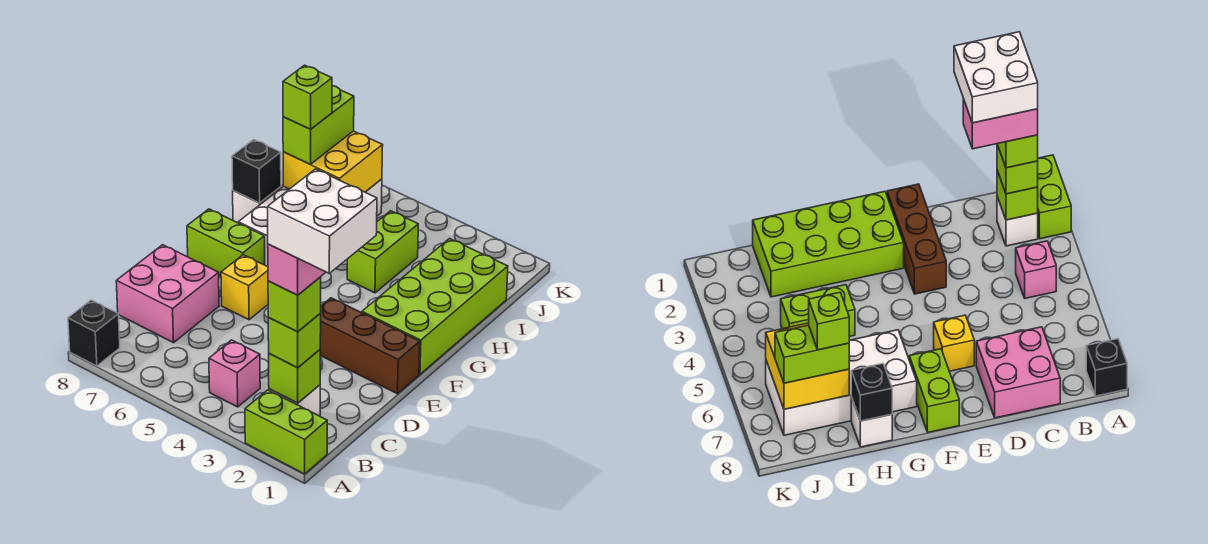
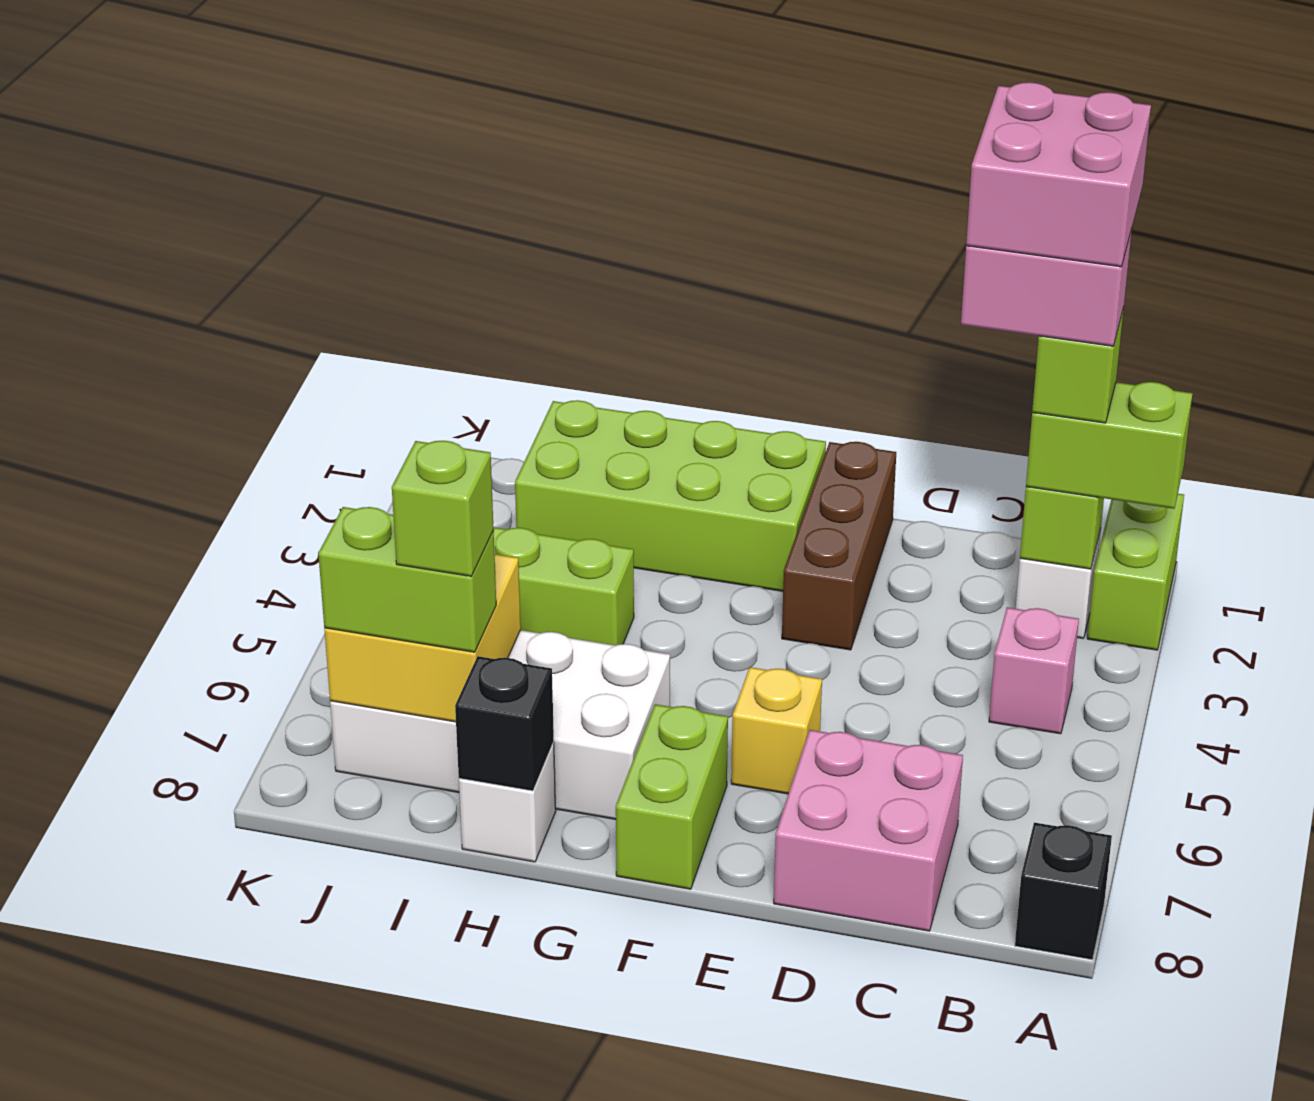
white 2x2 brick [268,169,377,273] -> pink 2x2 brick [966,82,1151,267]
lime 1x1 brick [268,314,321,368] -> lime 1x2 brick [1026,382,1193,509]

